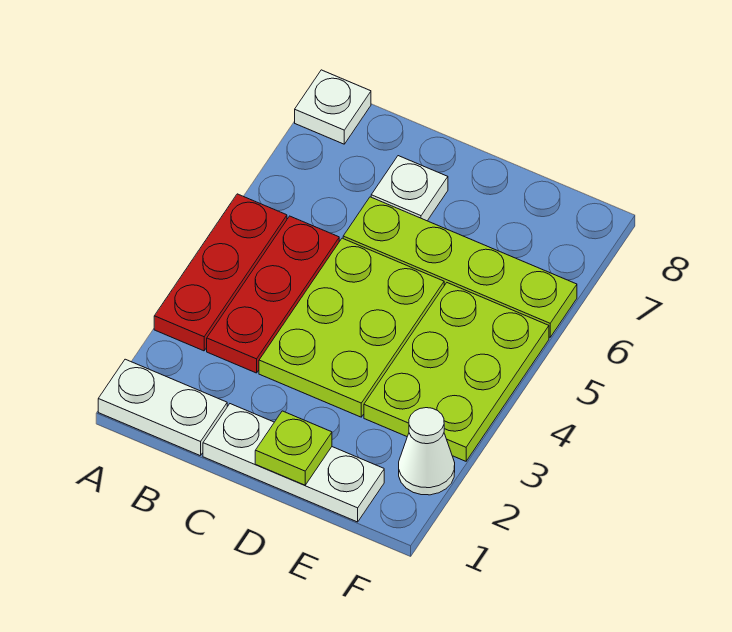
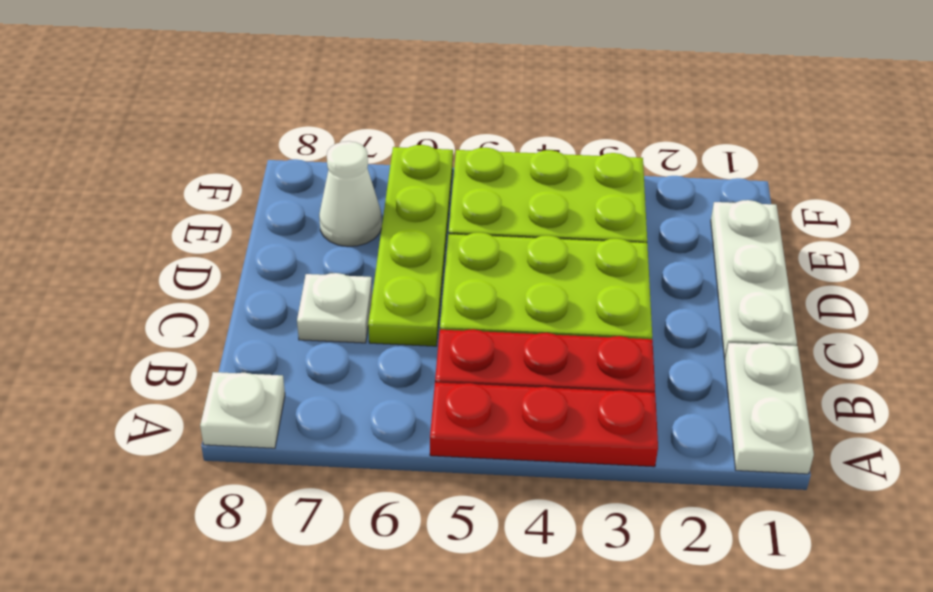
lime 1x1 plate [255,411,332,485] -> none
white 1x1 cone [399,408,455,495] -> white 1x1 cone moved to [319,141,382,247]

